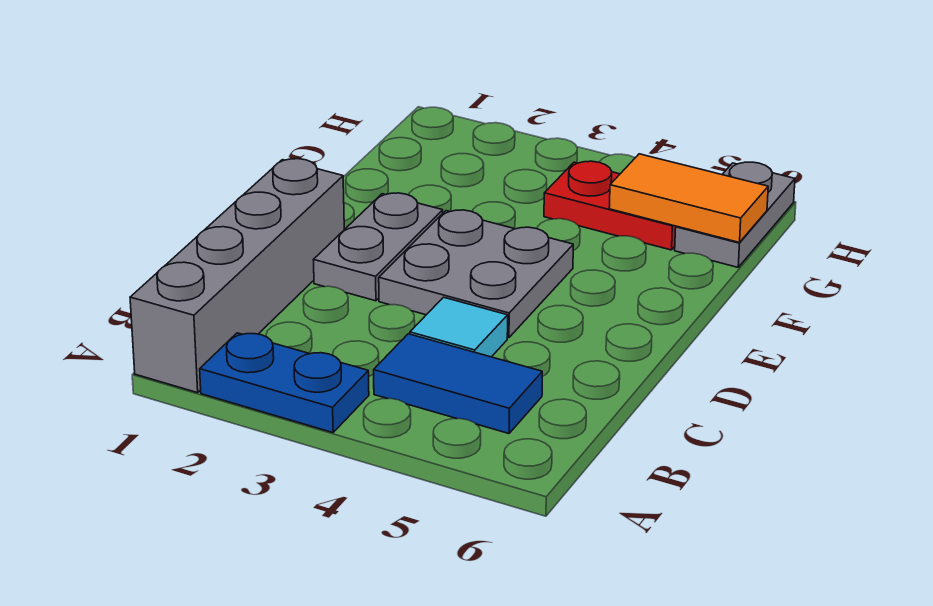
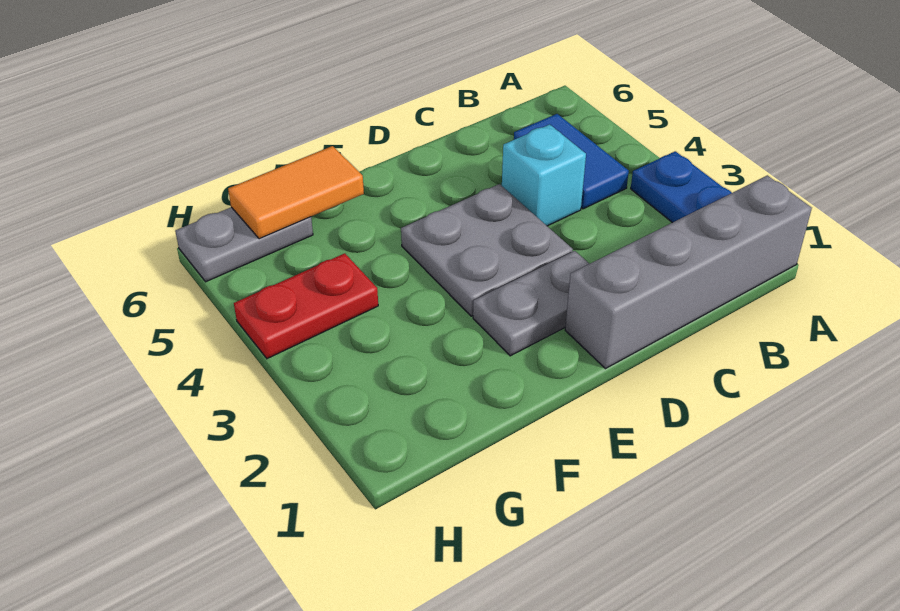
cyan 1x1 tile [410,297,508,357] -> cyan 1x1 brick [501,124,586,226]
red 1x2 plate [544,161,676,250] -> red 1x2 plate turned to [234,253,378,359]
orange 1x2 tile [609,154,768,243] -> orange 1x2 tile turned to [228,146,364,239]

